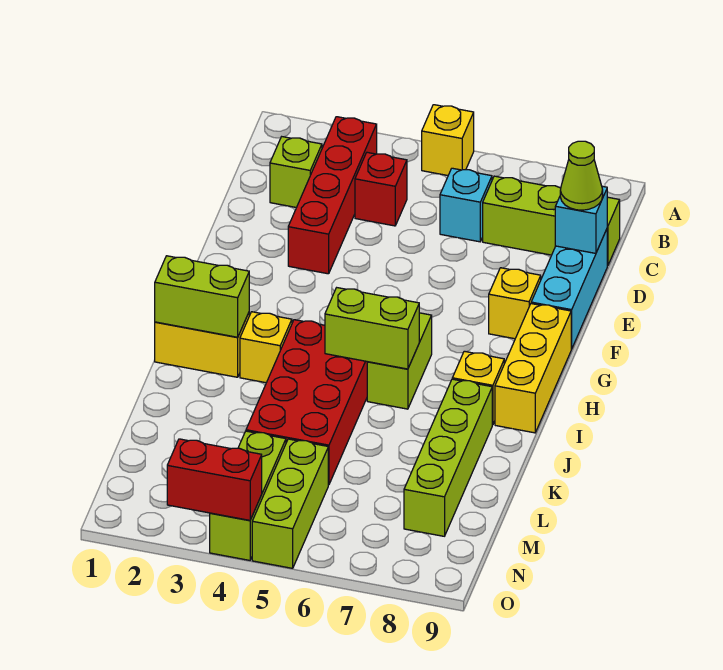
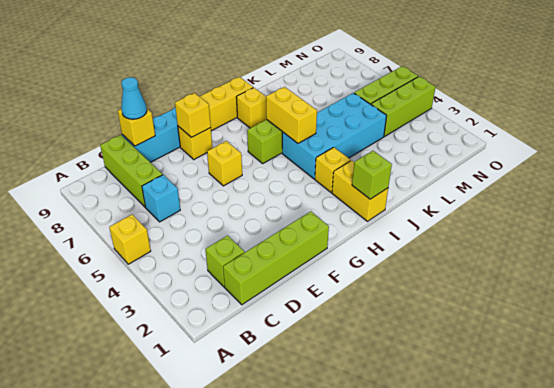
red 1x4 brick [288,117,377,274] -> none
red 1x1 brick [355,152,407,226] -> none
cyan 1x1 brick [555,186,607,253] -> yellow 1x1 brick [118,109,155,146]
lime 1x1 cone [560,141,603,210] -> cyan 1x1 cone [121,77,147,119]
none -> yellow 1x1 brick [207,141,242,186]
none -> yellow 1x1 brick [175,93,211,137]
lime 1x2 brick [155,256,249,337] -> lime 1x1 brick [352,151,392,199]
red 2x4 brick [246,320,367,485] -> cyan 2x4 brick [282,93,387,179]
lime 1x2 brick [325,288,419,369] -> yellow 1x2 brick [266,87,317,143]
lime 1x4 brick [404,379,492,536] -> lime 1x4 brick moved to [223,211,329,305]
red 1x2 brick [167,439,262,520] -> none

